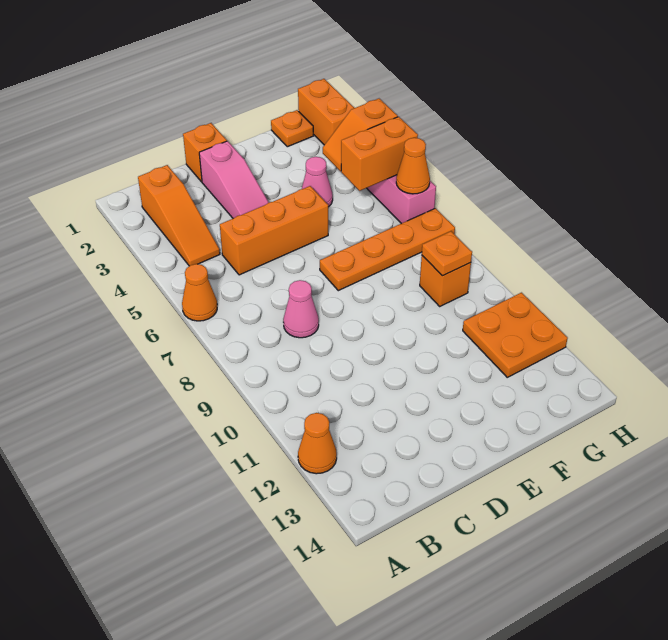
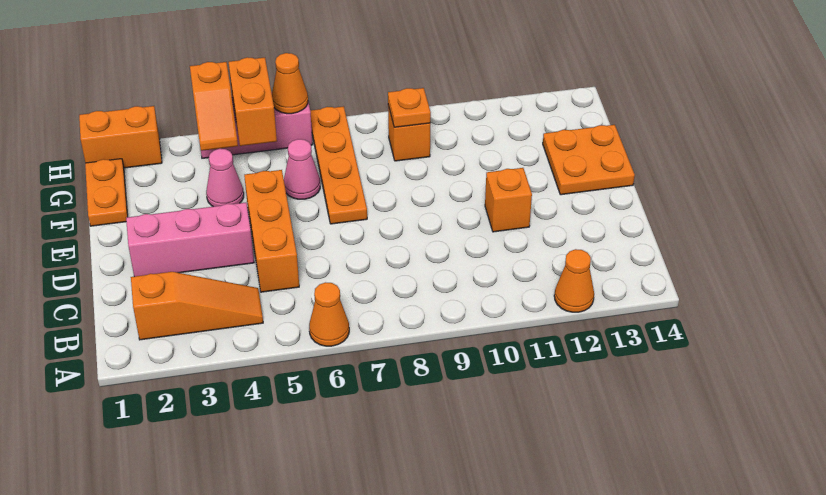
pink 1x1 cone [283,280,319,338] -> pink 1x1 cone moved to [284,139,320,199]
orange 1x1 brick [183,123,227,182] -> orange 1x1 brick moved to [485,168,532,232]
pink 1x3 slope [199,141,269,219] -> pink 1x3 brick [126,203,254,277]
orange 1x1 plate [271,110,314,147] -> orange 1x2 plate [85,159,128,226]
orange 2x2 plate [463,293,568,377] -> orange 2x2 plate moved to [543,125,635,195]

